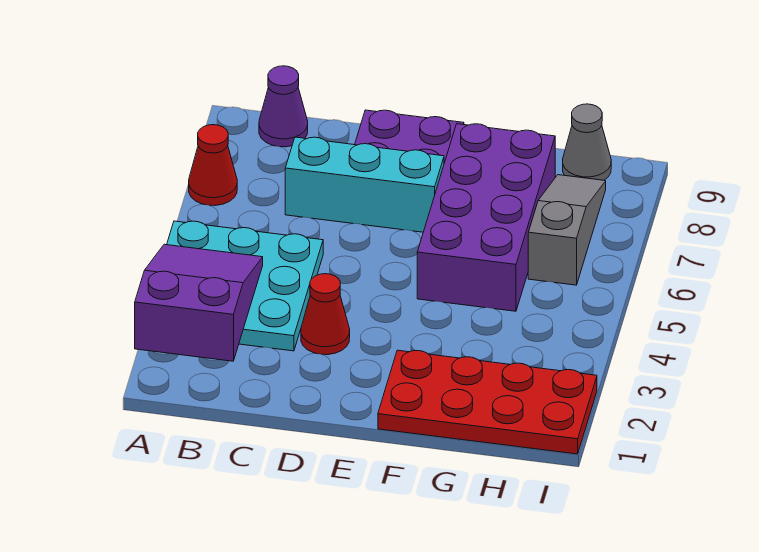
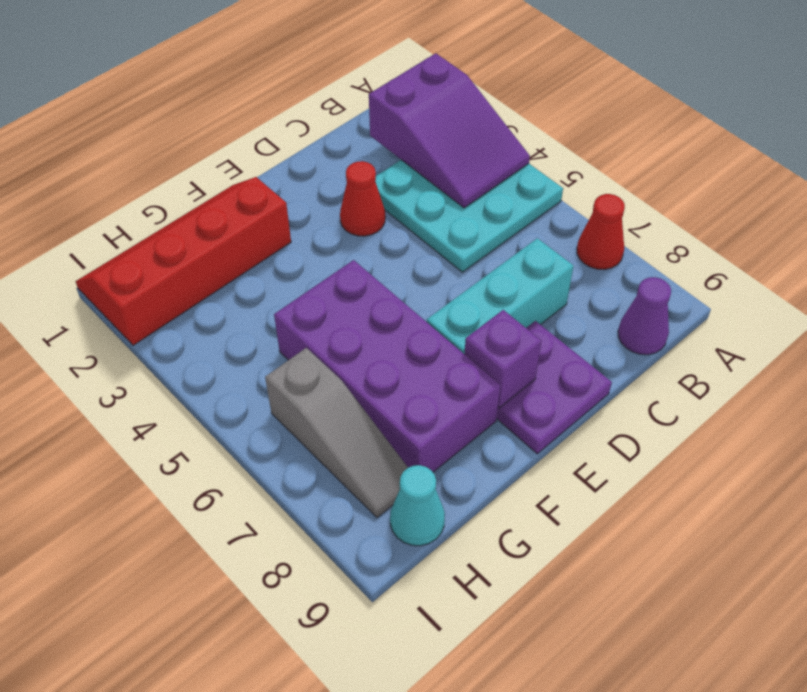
none -> purple 1x1 brick [465,310,541,408]
red 2x4 plate [378,350,597,454] -> red 2x4 slope [76,177,291,345]
grey 1x1 cone [563,104,611,180] -> cyan 1x1 cone [390,465,445,546]

